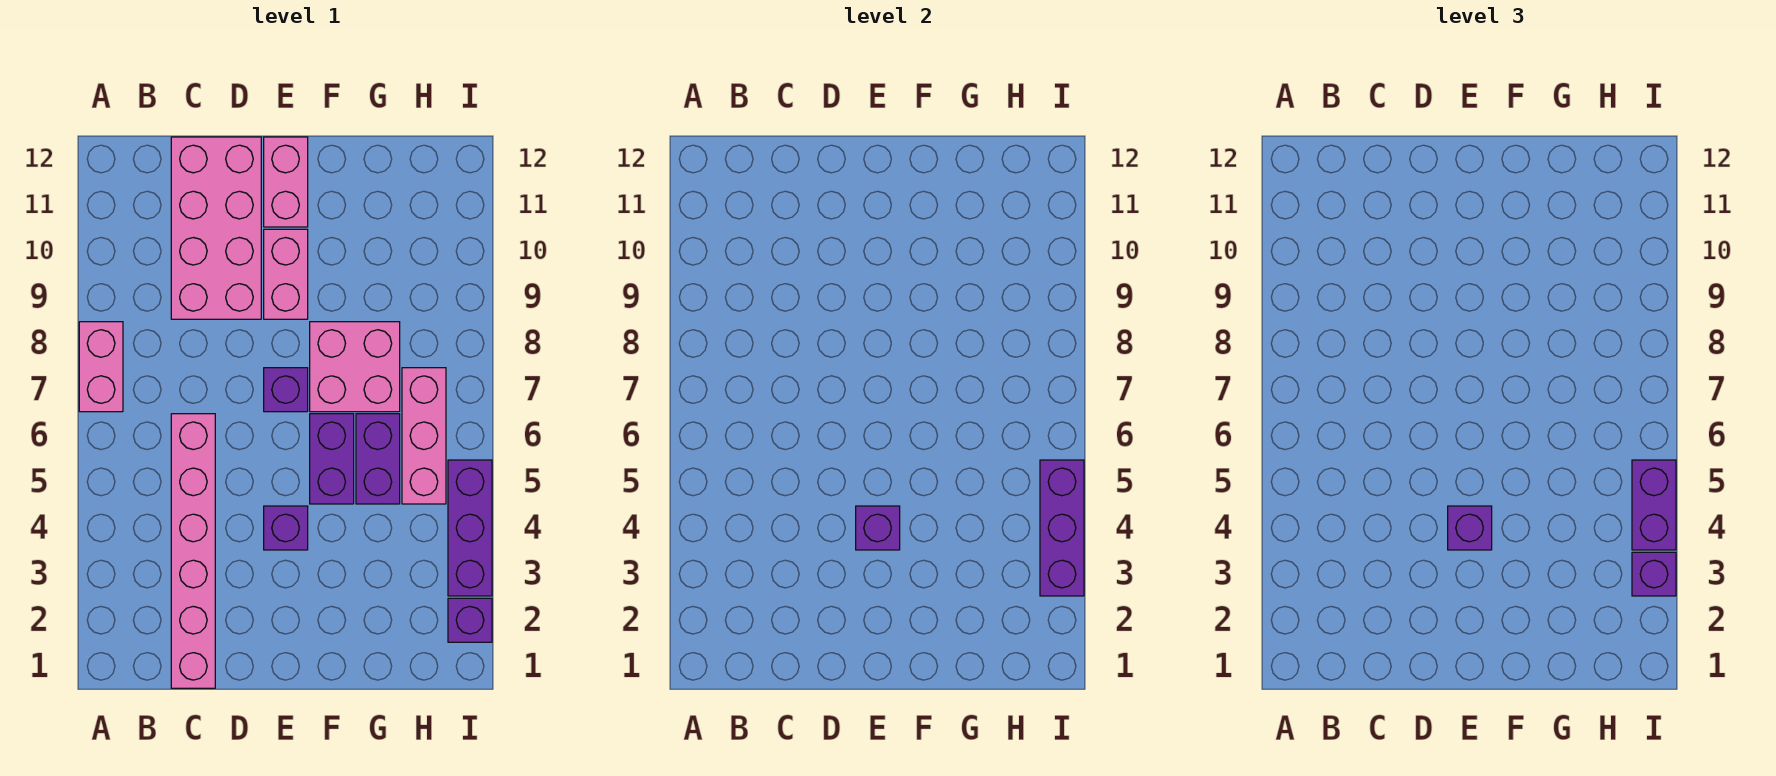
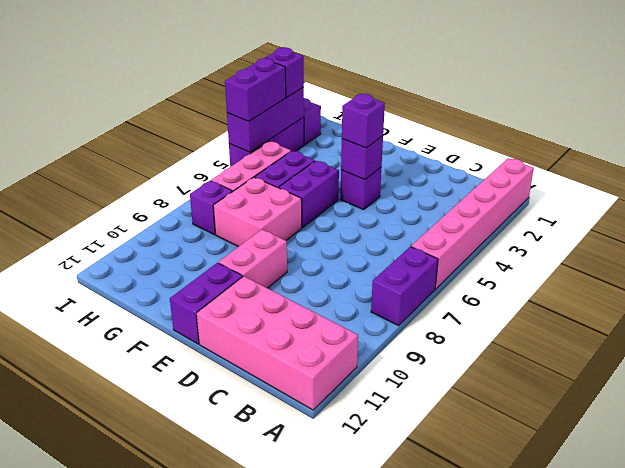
pink 1x2 brick [79,322,123,412] -> purple 1x2 brick [371,247,438,326]
pink 1x6 brick [171,414,215,688] -> pink 1x6 brick moved to [411,158,534,289]
pink 2x4 brick [171,137,261,319] -> pink 2x4 brick turned to [197,276,358,410]
purple 1x1 brick [264,368,308,412] -> purple 1x1 brick moved to [190,181,232,235]
pink 1x2 brick [264,137,308,227] -> purple 1x2 brick [170,263,243,344]

